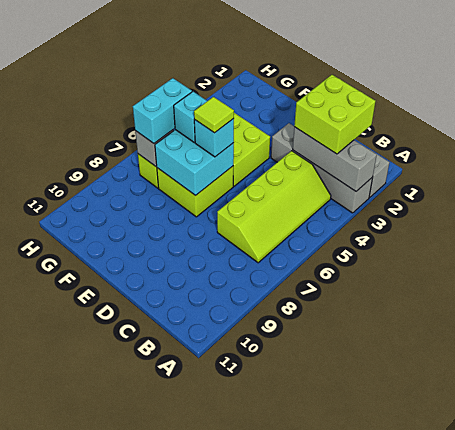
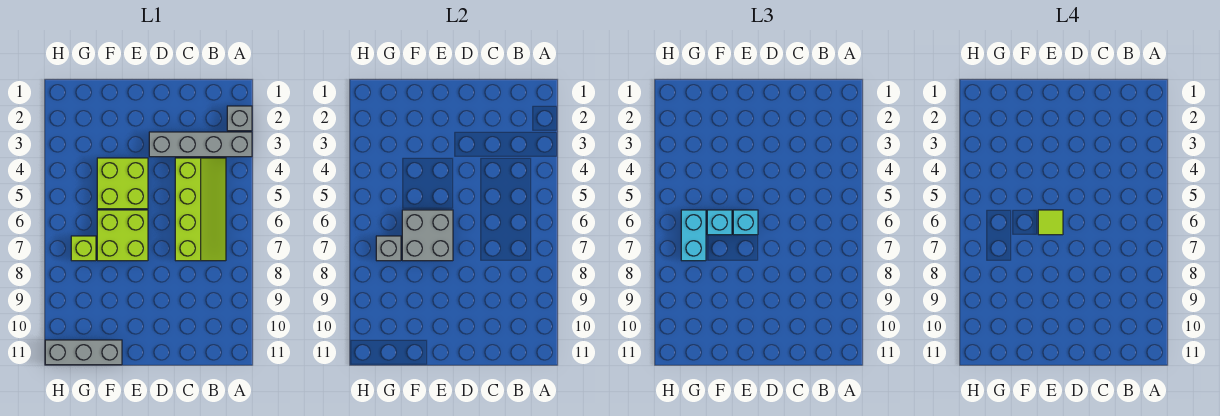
grey 1x3 brick [293,127,377,191] -> grey 1x3 brick moved to [45,340,122,365]
lime 2x2 brick [294,75,375,154] -> none
cyan 2x2 brick [155,130,234,196] -> grey 2x2 brick [402,210,453,261]

